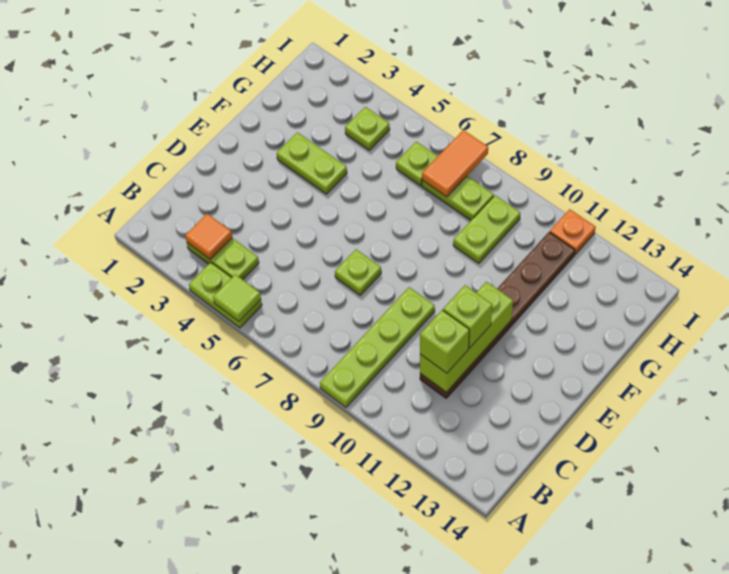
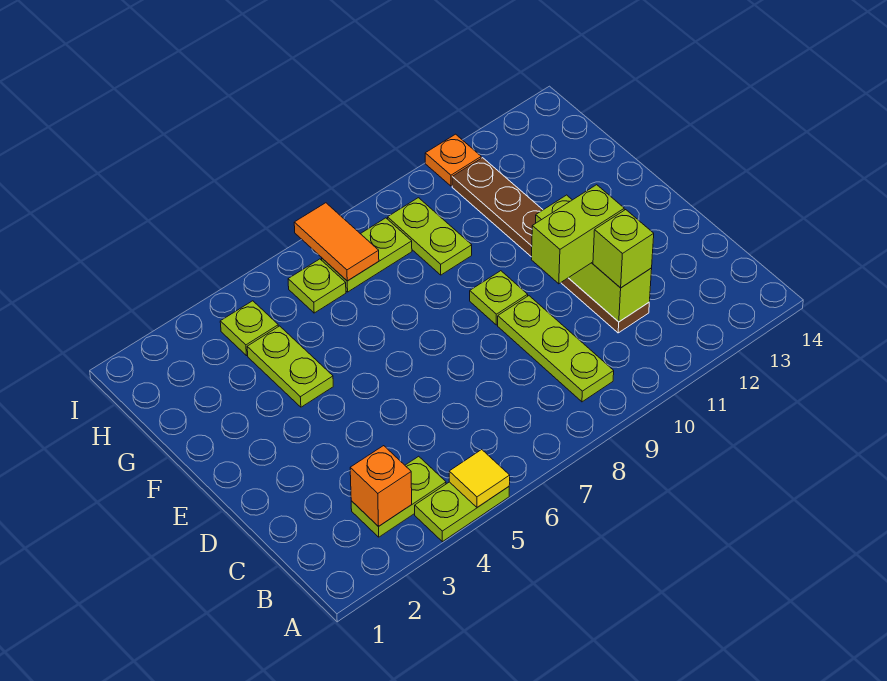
lime 1x1 tile [213,274,261,321] -> yellow 1x1 tile [449,450,510,507]
lime 1x4 plate [320,287,435,407] -> lime 1x3 plate [498,296,614,402]
orange 1x1 tile [185,214,232,259] -> orange 1x1 brick [350,446,412,527]
lime 1x1 plate [335,249,381,295] -> lime 1x1 plate moved to [470,271,528,325]
lime 1x1 brick [443,285,492,348] -> lime 1x2 brick [531,185,624,284]
lime 1x2 plate [277,132,347,194] -> lime 1x2 plate turned to [247,326,333,407]

